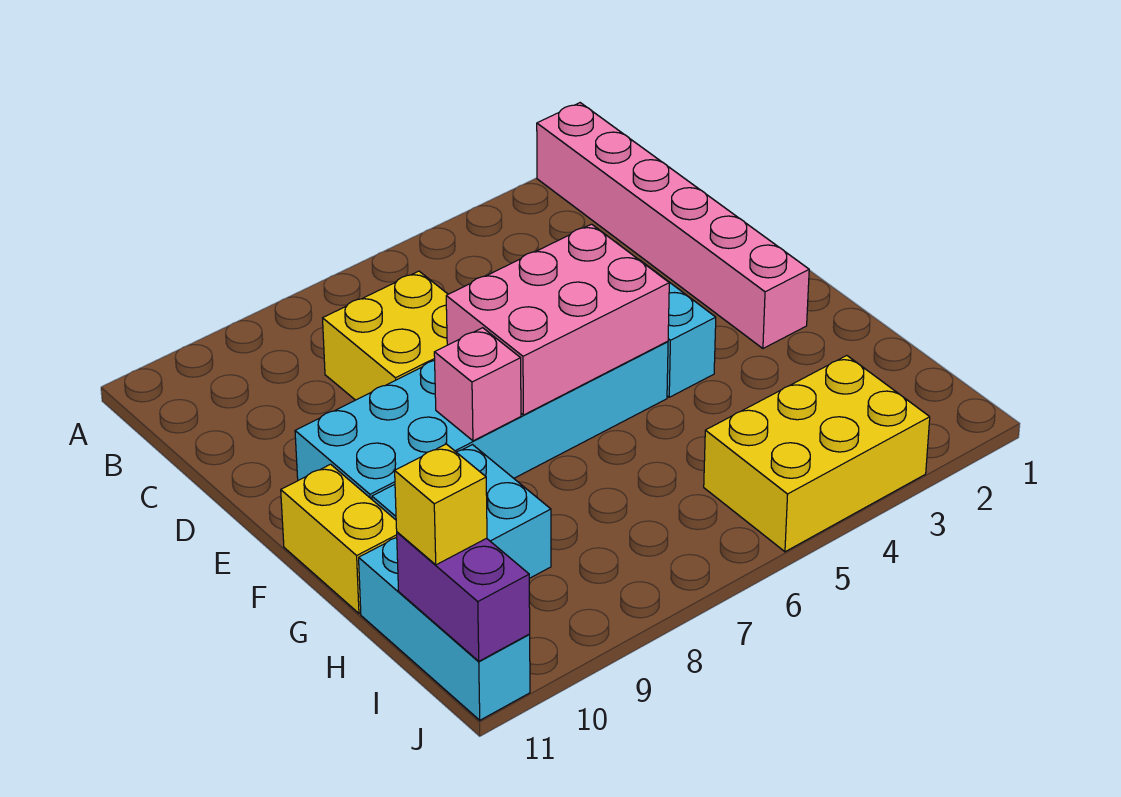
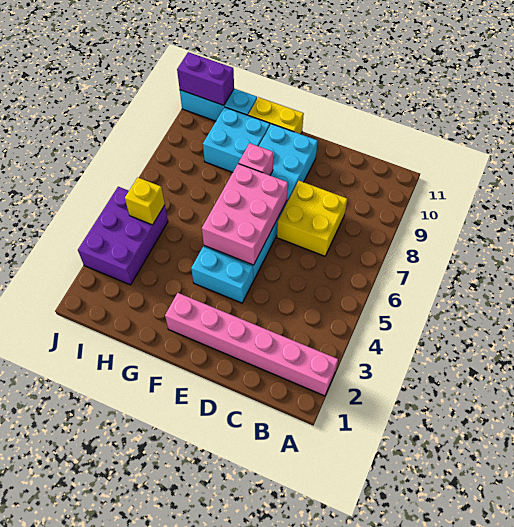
yellow 2x3 brick [704,356,930,552] -> purple 2x3 brick [78,187,168,285]
yellow 1x1 brick [395,444,487,565] -> yellow 1x1 brick moved to [125,178,165,225]

